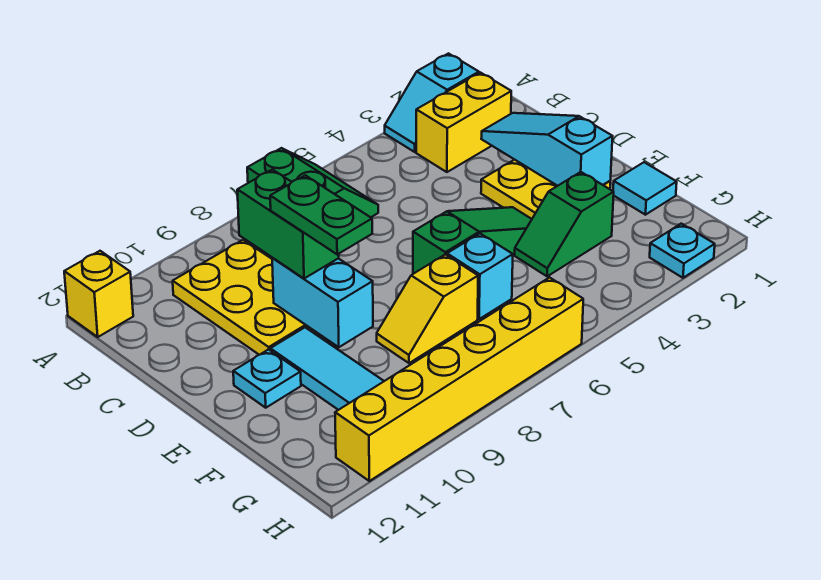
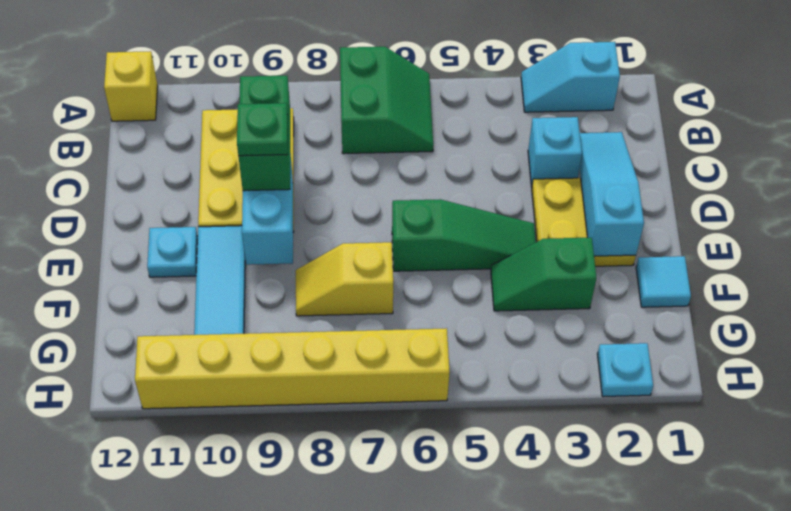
yellow 1x2 brick [416,73,511,172] -> none
green 1x2 plate [270,175,372,254] -> green 1x1 plate [237,103,288,156]
cyan 1x1 brick [447,234,513,319] -> cyan 1x1 brick moved to [528,117,582,187]

